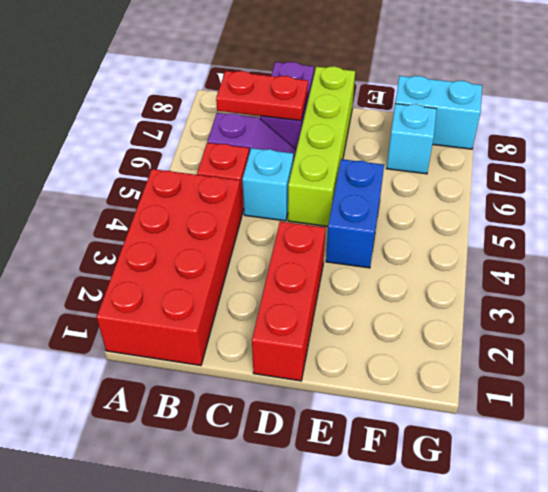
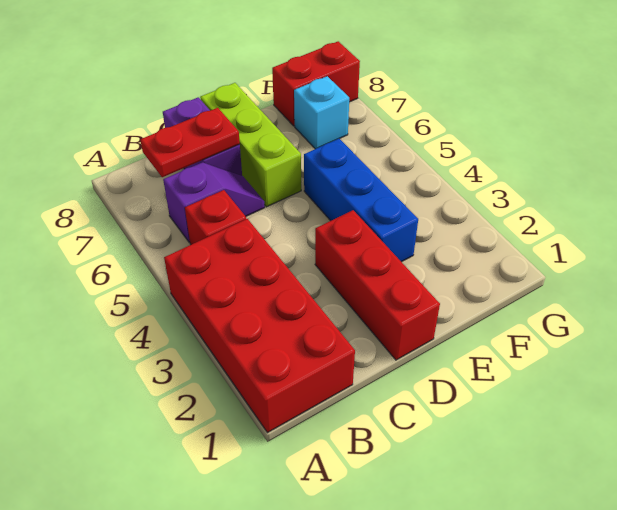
cyan 1x1 brick [242,148,293,221] -> none
lime 1x4 brick [288,66,355,226] -> lime 1x3 brick [200,83,301,207]
blue 1x2 brick [326,159,384,268] -> blue 1x3 brick [304,139,418,262]
cyan 1x2 brick [395,76,482,149] -> red 1x2 brick [272,41,360,126]

